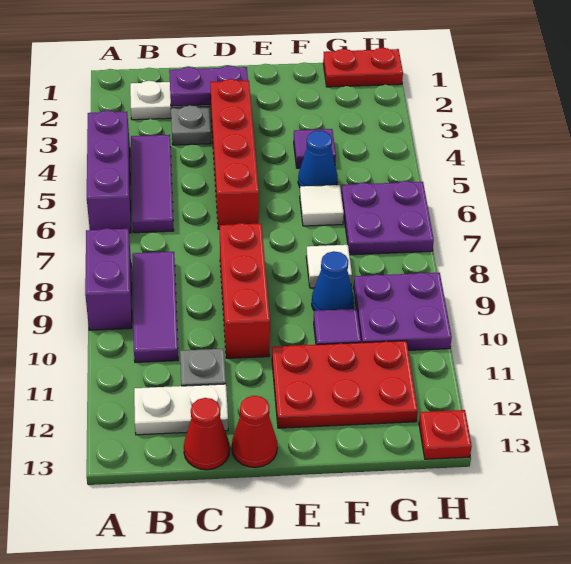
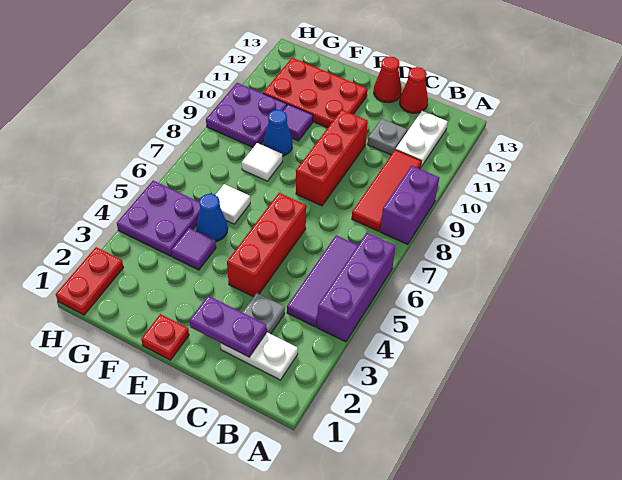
purple 1x3 tile [133,252,178,362] -> red 1x3 tile [352,150,421,231]
white 1x2 plate [134,384,228,435] -> white 1x2 plate turned to [396,111,448,167]
red 1x4 brick [211,79,259,229] -> red 1x3 brick [227,193,306,297]
red 1x2 plate [323,48,403,87] -> red 1x2 plate turned to [56,247,124,315]
purple 2x2 plate [341,181,434,255] -> purple 2x2 plate moved to [117,181,200,256]
red 1x1 plate [419,410,472,459] -> red 1x1 plate moved to [141,314,189,360]

